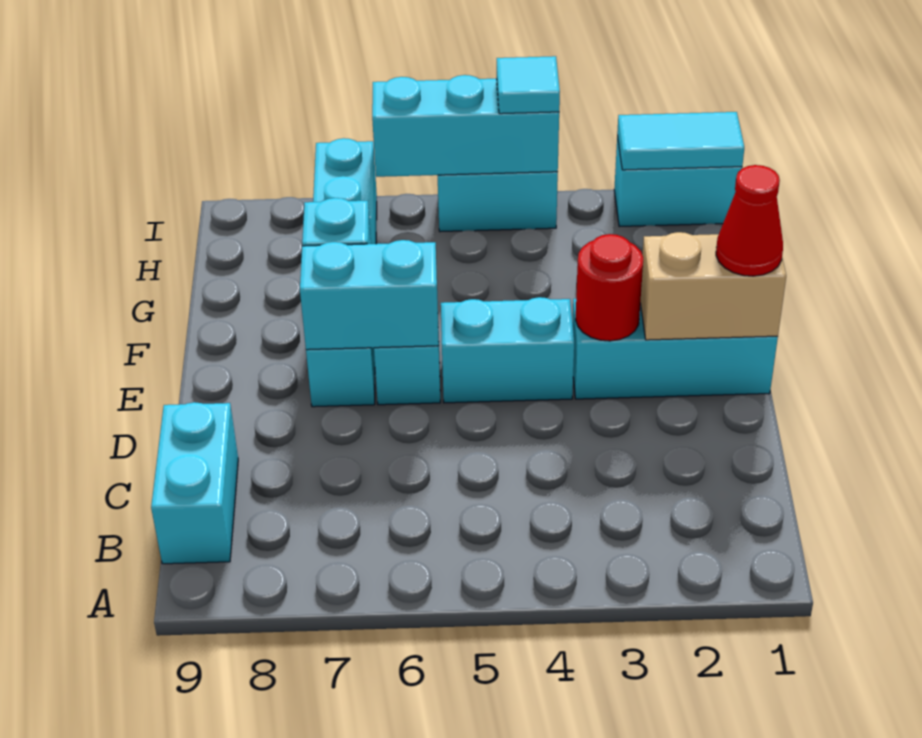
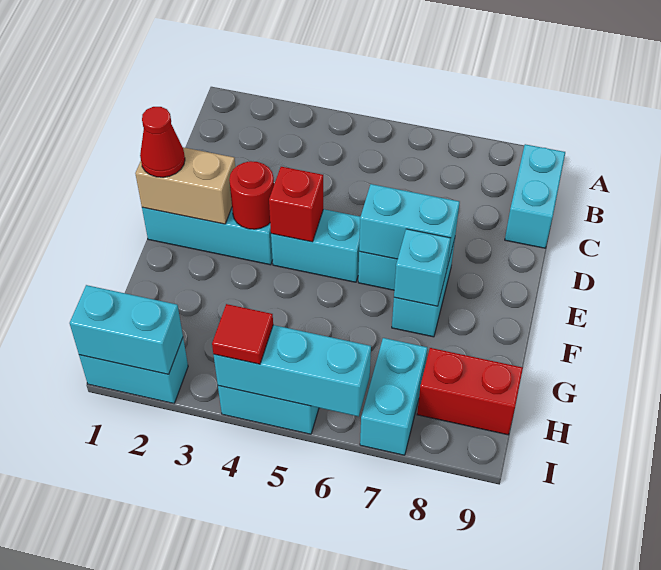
none -> red 1x1 brick [269,167,323,242]
none -> red 1x2 brick [417,348,523,435]
cyan 1x2 tile [617,112,744,170] -> cyan 1x2 brick [70,285,183,374]
cyan 1x1 tile [497,56,560,114] -> red 1x1 tile [212,304,273,364]

